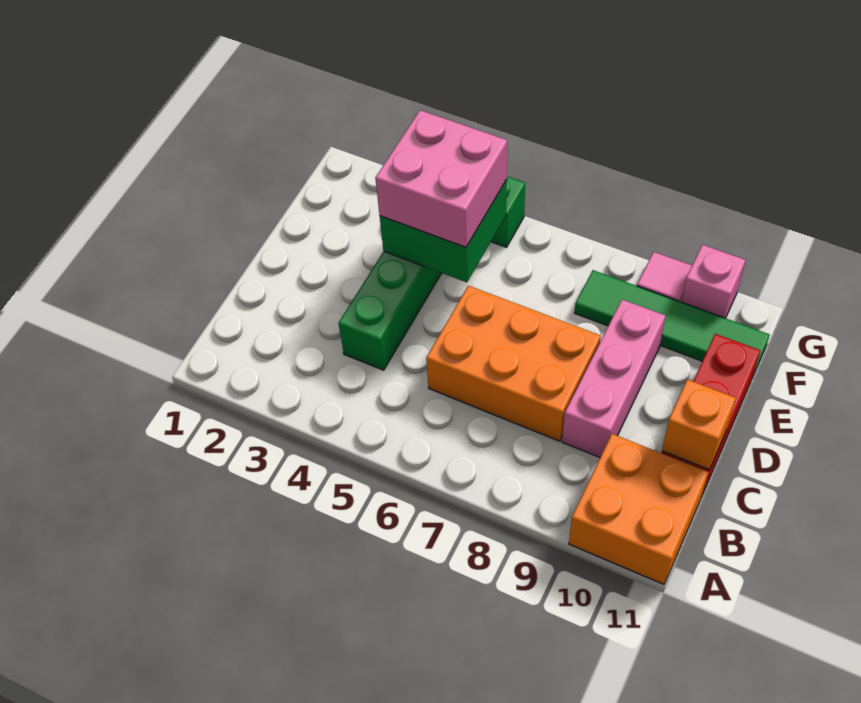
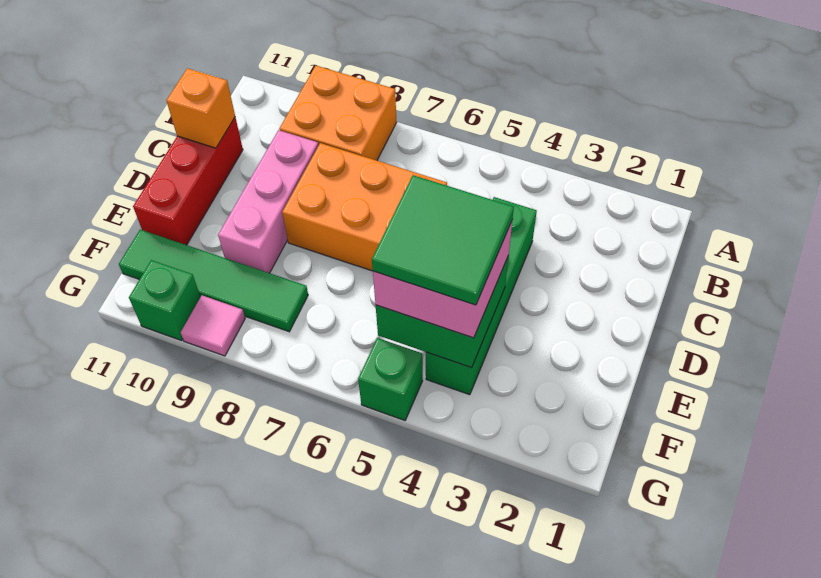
orange 2x2 brick [569,434,709,584] -> orange 2x2 brick moved to [279,66,396,160]
none -> green 2x2 tile [372,175,514,305]
pink 1x1 brick [681,245,746,318] -> green 1x1 brick [129,260,200,340]

